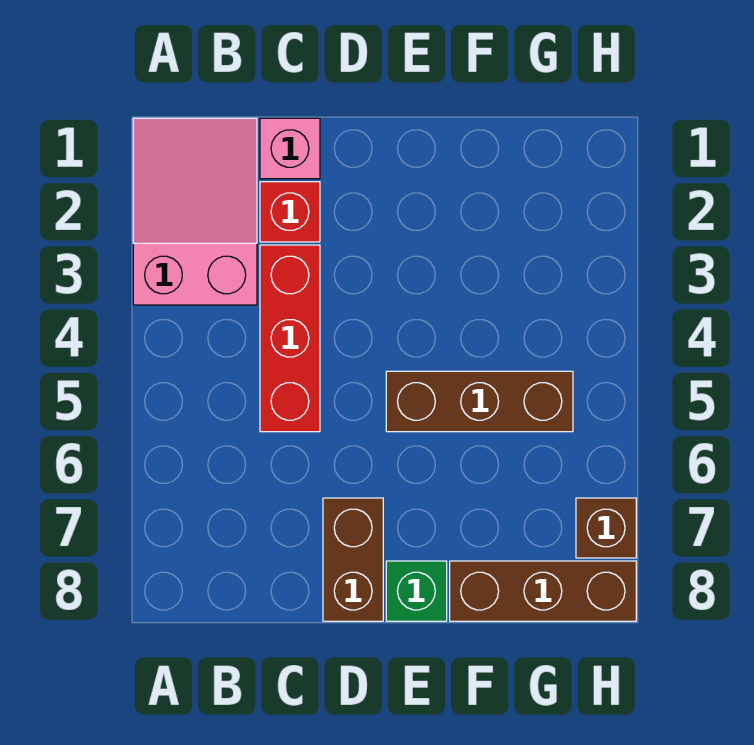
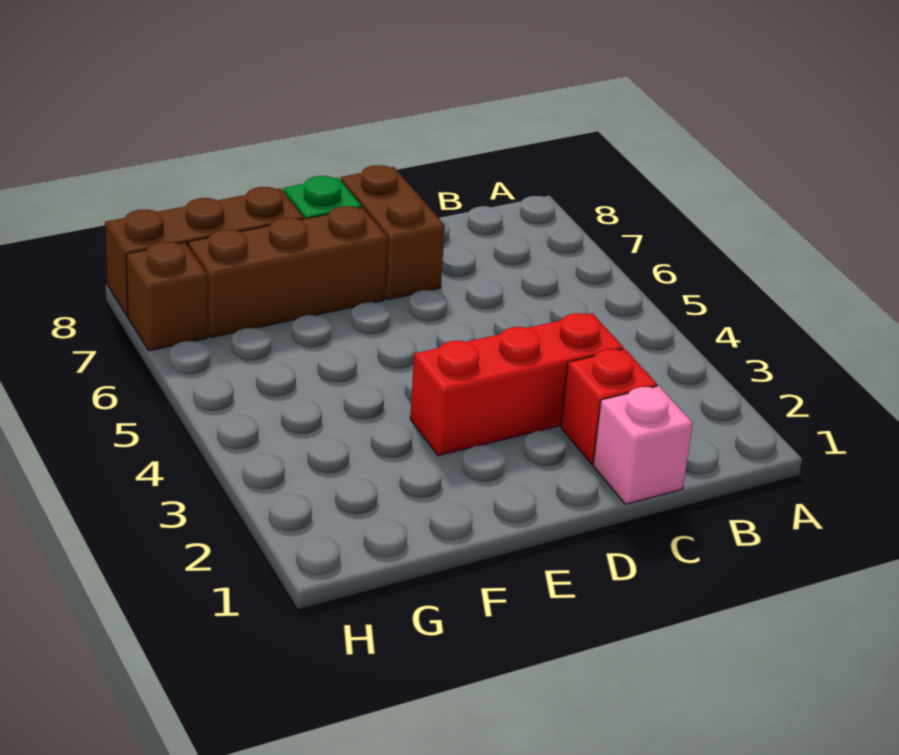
pink 2x3 slope [133,118,257,305] -> none
red 1x3 brick [260,245,320,432] -> red 1x3 brick turned to [410,313,623,456]
brown 1x3 brick [386,371,573,432] -> brown 1x3 brick moved to [188,206,387,338]

